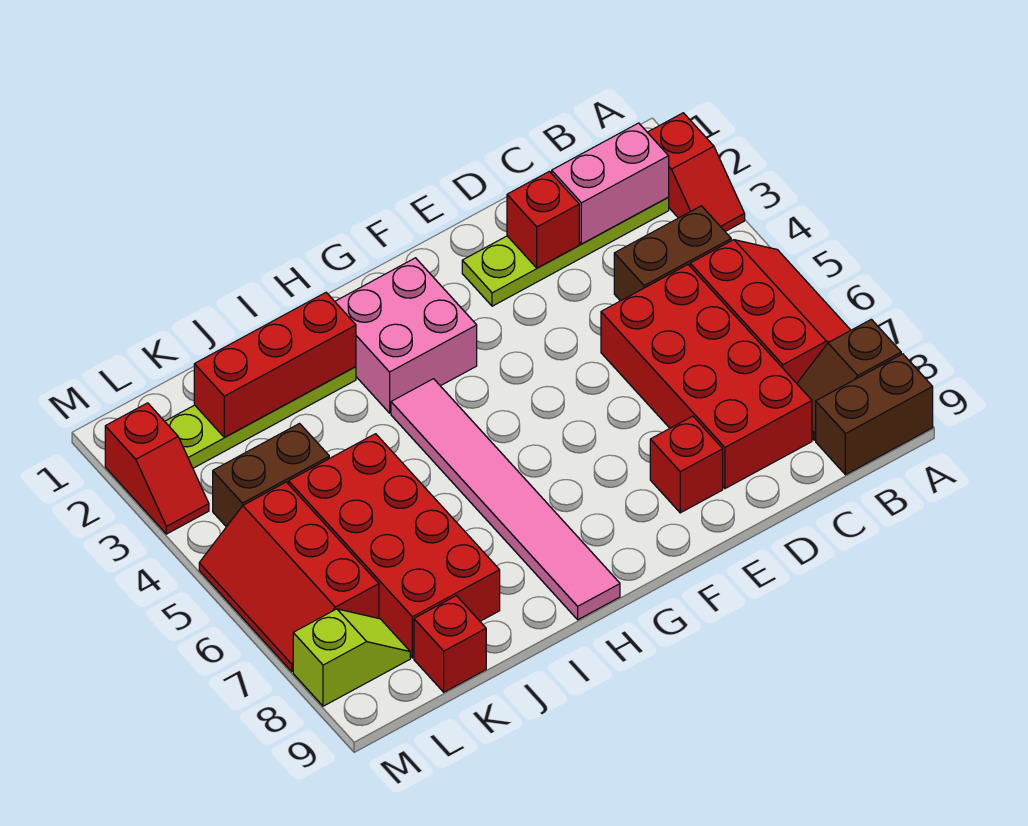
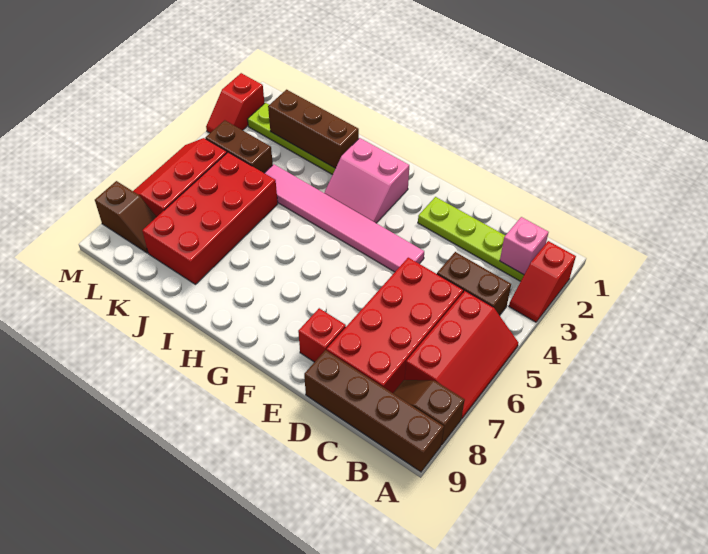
brown 1x2 brick [816,354,933,475] -> brown 1x4 brick [304,350,444,472]
pink 1x2 brick [552,123,669,244] -> pink 1x1 brick [500,217,548,275]
red 1x1 brick [507,171,579,268] -> none
pink 2x2 brick [335,258,477,413] -> pink 2x2 slope [324,138,409,223]
pink 1x6 tile [391,379,620,620] -> pink 1x6 tile turned to [265,164,424,272]
red 1x3 brick [194,293,356,437] -> brown 1x3 brick [268,90,359,168]
red 1x1 brick [414,596,486,692] -> none
lime 1x2 slope [293,609,410,706] -> brown 1x2 slope [95,181,157,253]

